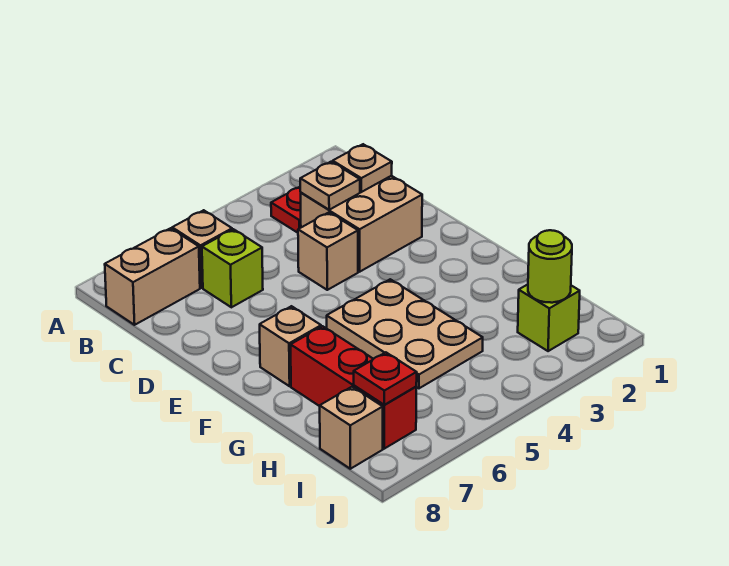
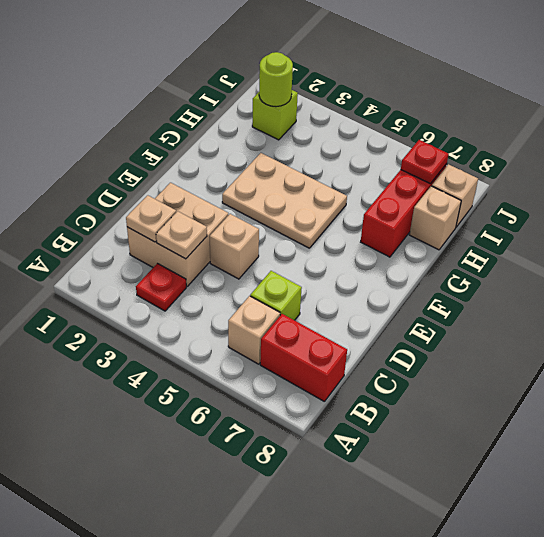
tan 1x2 brick [105,228,200,325] -> red 1x2 brick [260,314,347,402]
tan 2x3 plate [327,279,483,388] -> tan 2x3 plate turned to [222,153,347,248]
tan 1x1 brick [260,306,321,386] -> tan 1x1 brick moved to [410,186,461,250]

